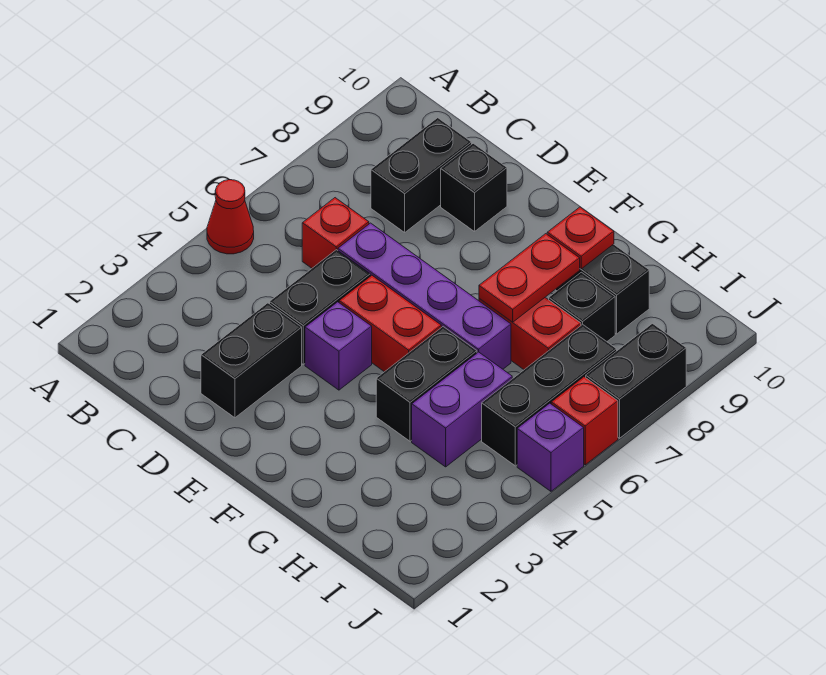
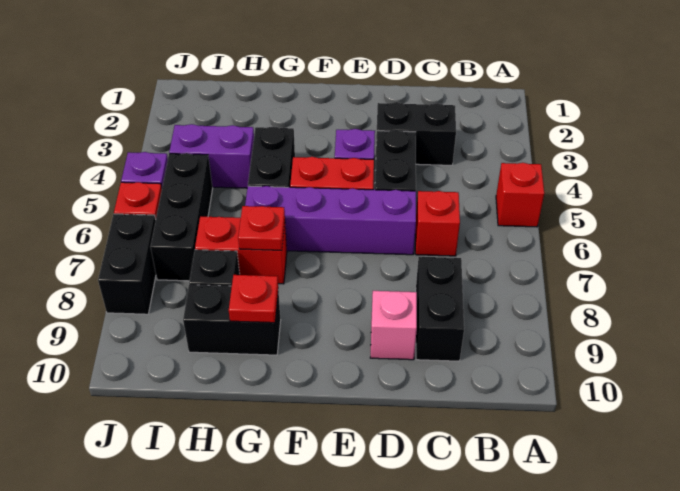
red 1x1 cone [207,180,254,254] -> red 1x1 brick [496,163,544,227]
black 1x2 brick [201,303,302,418] -> black 1x2 brick turned to [376,102,456,165]
black 1x1 brick [441,143,507,232] -> pink 1x1 brick [370,291,417,360]
red 1x2 plate [479,234,580,322] -> red 1x1 plate [238,206,285,250]
purple 1x2 brick [412,352,512,467] -> purple 1x2 brick turned to [169,124,254,188]

